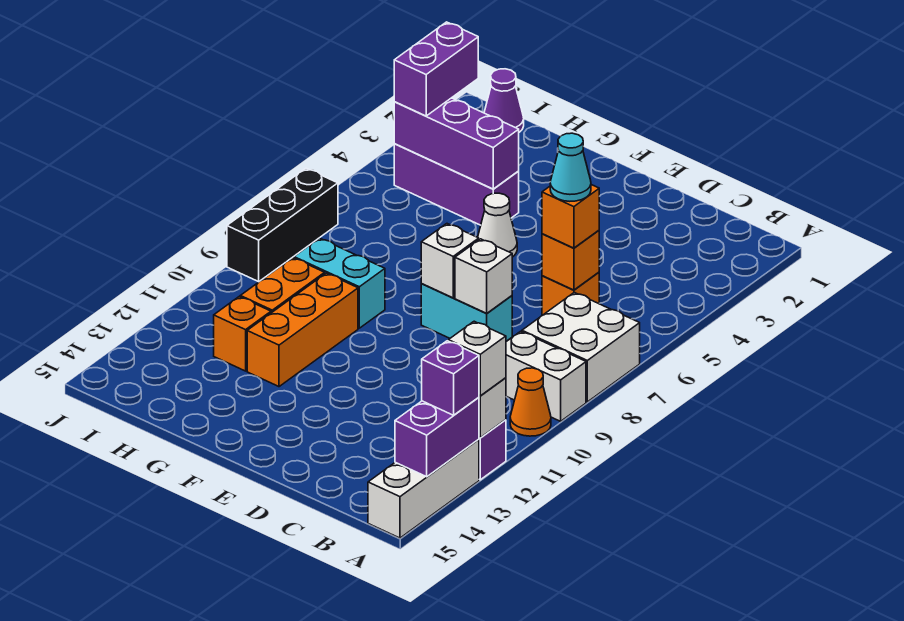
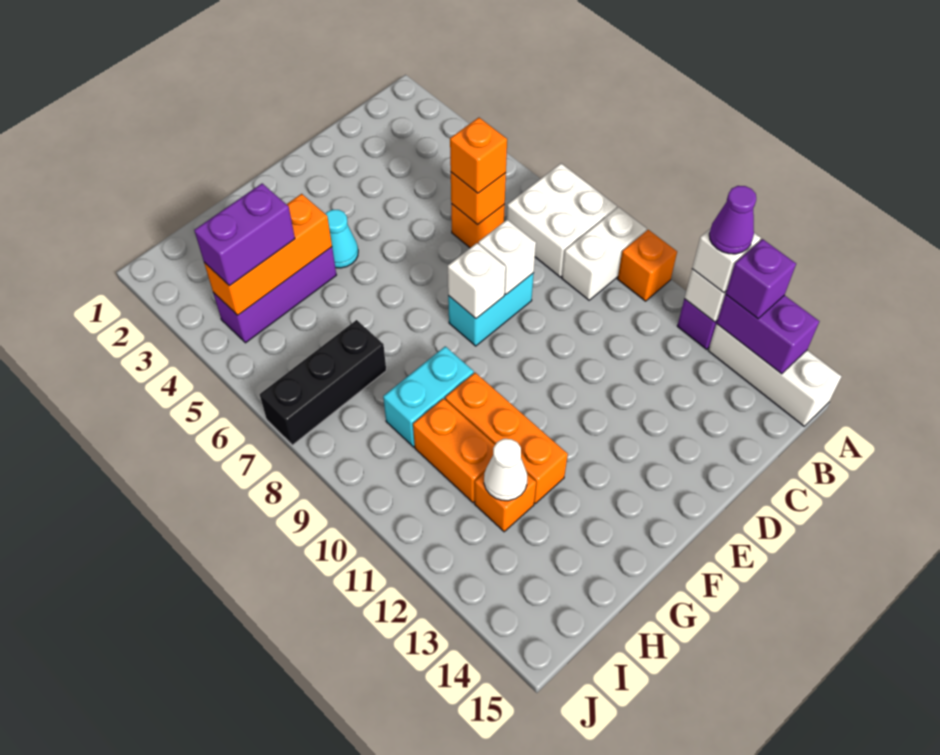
orange 1x1 cone [510,368,551,436] -> orange 1x1 brick [618,230,677,301]
cyan 1x1 cone [550,133,591,201] -> cyan 1x1 cone moved to [326,210,358,268]
white 1x1 cone [478,193,517,257] -> white 1x1 cone moved to [484,439,527,501]
purple 1x3 brick [394,98,519,189] -> orange 1x3 brick [204,194,332,315]
purple 1x1 cone [484,69,524,132] -> purple 1x1 cone moved to [709,186,756,254]
purple 1x2 brick [394,22,478,116] -> purple 1x2 brick turned to [194,184,295,286]
black 1x3 brick [227,168,338,282] -> black 1x3 brick turned to [260,320,386,445]

